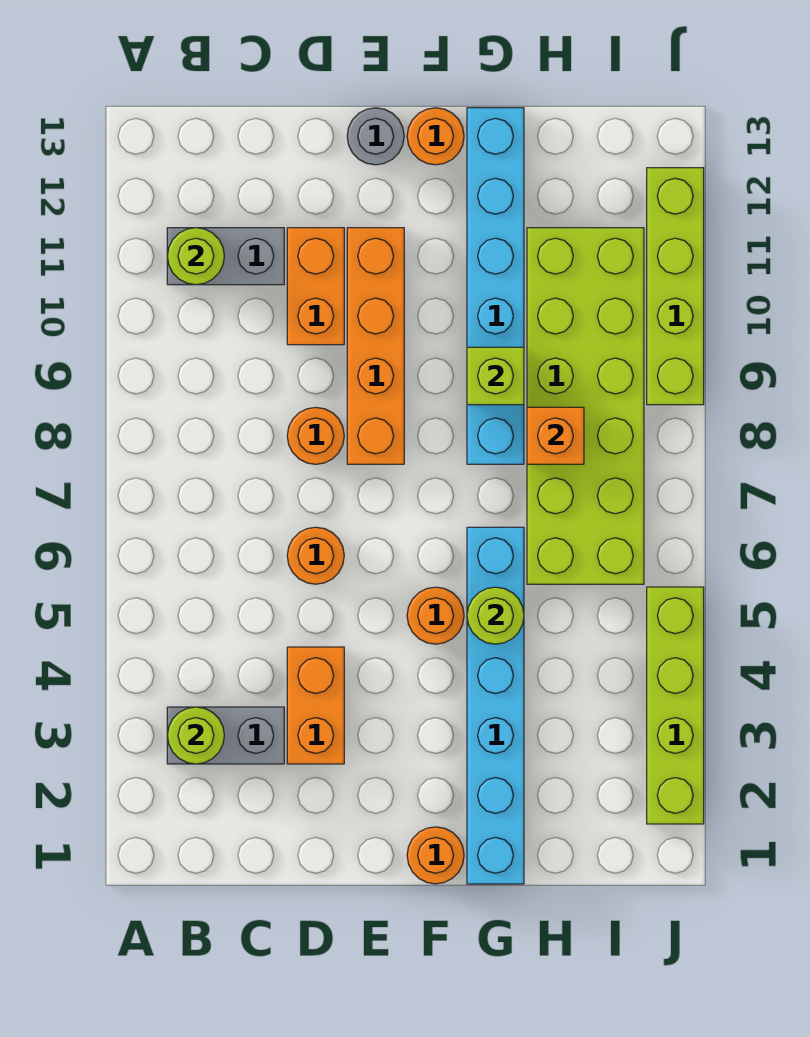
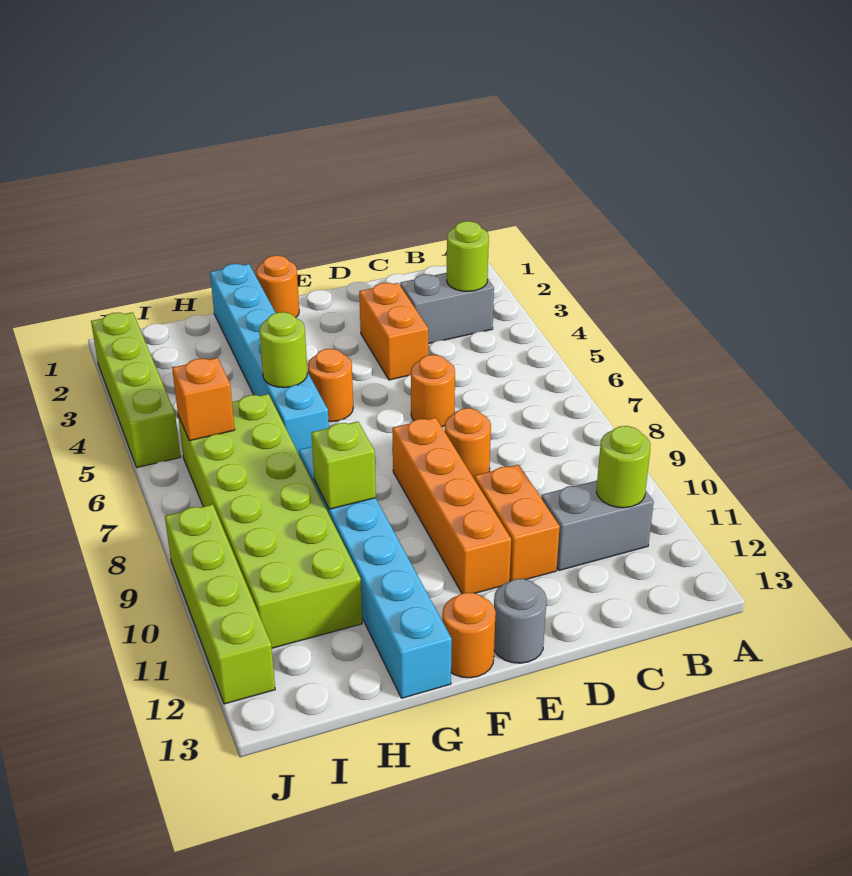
orange 1x1 brick [527,407,584,464] -> orange 1x1 brick moved to [172,358,235,441]

